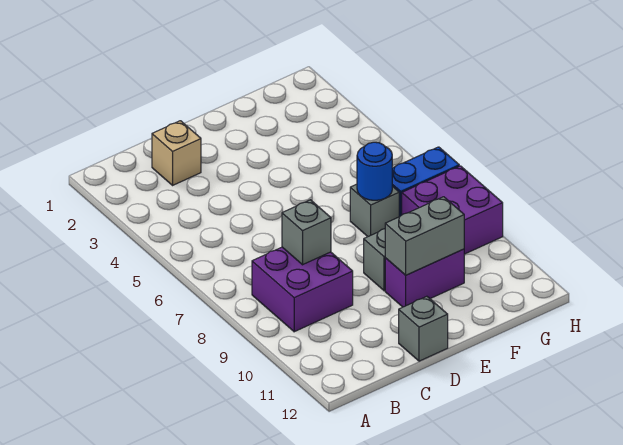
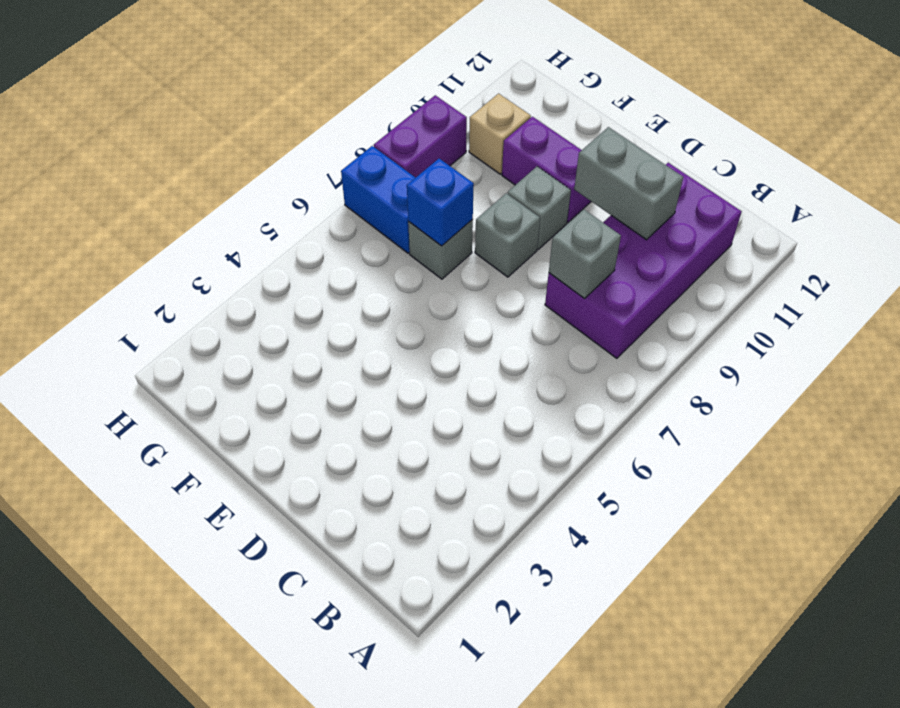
purple 2x2 brick [252,247,353,332] -> purple 2x4 brick [545,163,742,358]
tan 1x1 brick [152,121,201,185] -> tan 1x1 brick moved to [469,94,531,174]
grey 1x1 brick [399,296,448,361] -> grey 1x1 brick moved to [475,193,540,277]
grey 1x2 brick [385,197,464,275] -> grey 1x2 brick moved to [574,127,683,240]
blue 1x1 round brick [357,142,392,200] -> blue 1x1 brick [407,159,474,246]
purple 2x2 brick [402,166,503,254] -> purple 1x2 brick [374,95,467,178]

